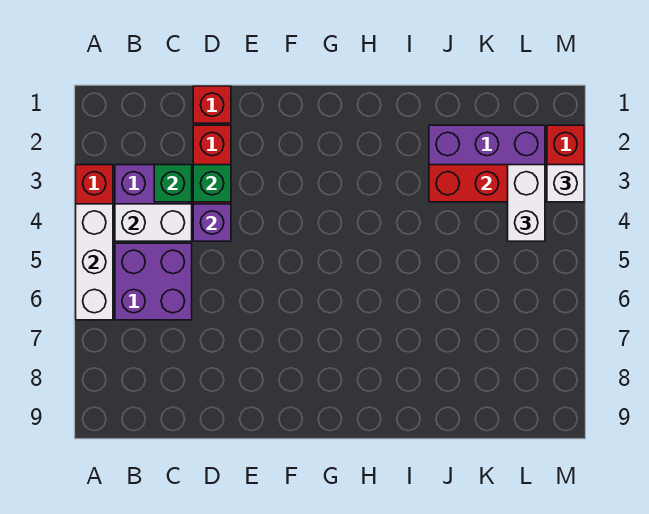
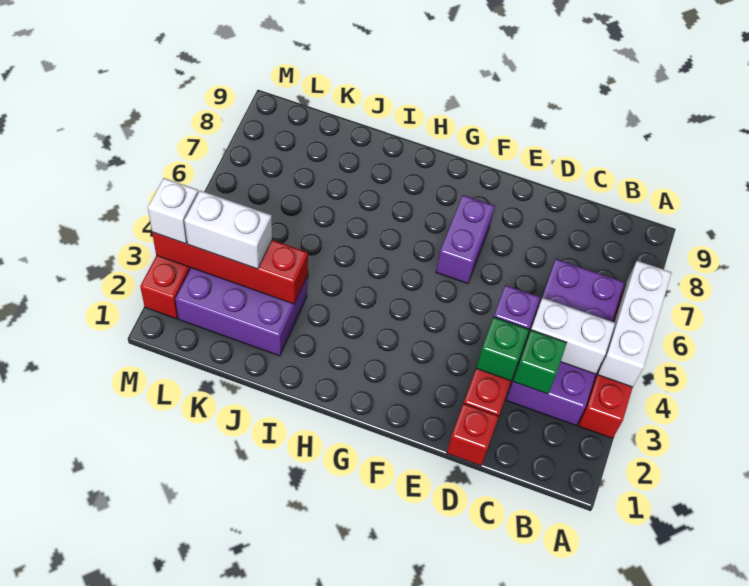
none -> purple 1x2 brick [436,195,495,284]
white 1x2 brick [508,165,545,241] -> white 1x2 brick turned to [184,191,272,269]

